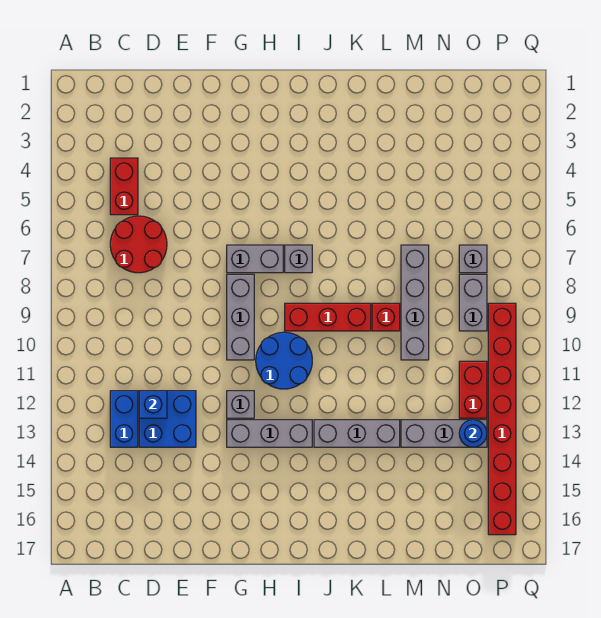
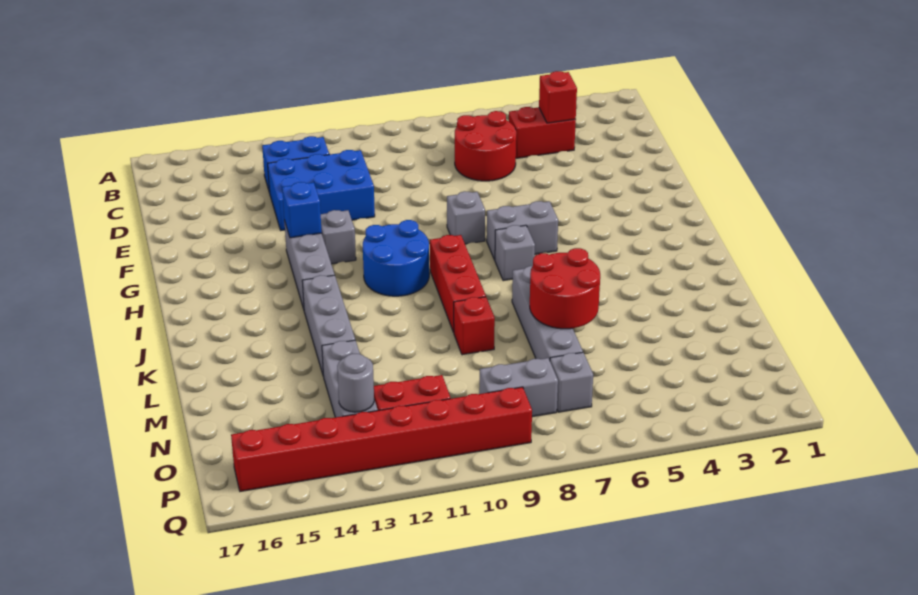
none -> red 1x1 brick [539,71,577,123]
blue 2x2 brick [139,391,196,447] -> blue 2x3 brick [268,150,375,230]
blue 1x1 brick [139,391,167,418] -> blue 1x1 brick moved to [282,182,322,238]
grey 1x2 brick [227,245,283,273] -> grey 1x2 brick turned to [487,201,558,260]
grey 1x3 brick [227,274,254,360] -> grey 1x1 brick [447,191,485,244]
none -> red 2x2 round brick [530,248,600,329]
grey 1x4 brick [401,245,429,360] -> grey 1x4 brick turned to [512,266,583,360]
blue 1x1 round brick [459,420,487,447] -> grey 1x1 round brick [337,354,374,412]

